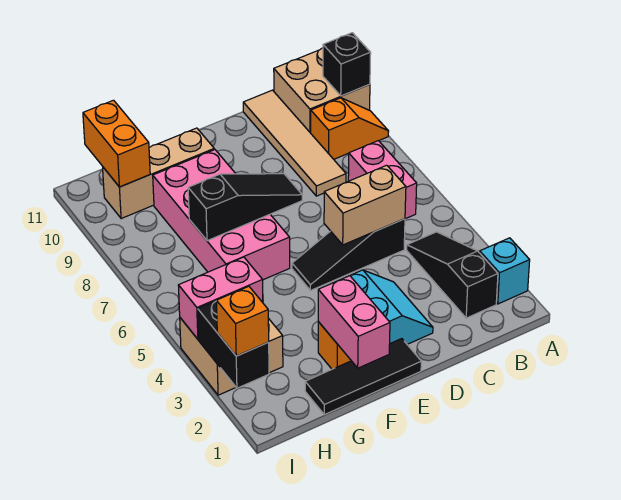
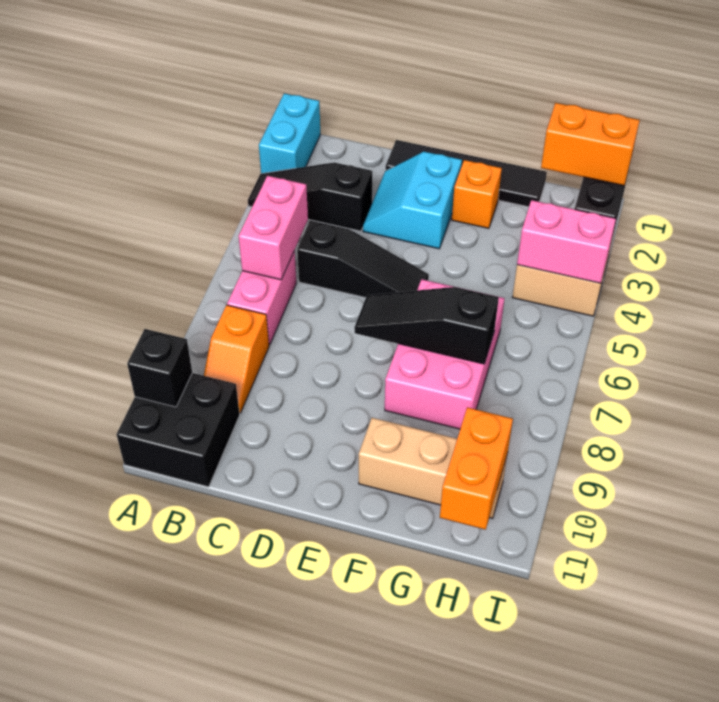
cyan 1x1 brick [480,238,530,304] -> cyan 1x2 brick [259,93,320,174]
orange 1x2 slope [311,98,389,159] -> orange 1x2 slope turned to [204,305,269,413]
tan 2x2 brick [274,48,370,133] -> black 2x2 brick [117,373,240,487]
black 1x3 slope [407,232,498,318] -> black 1x3 slope turned to [248,162,372,231]
tan 1x2 brick [324,165,406,245] -> none
tan 1x4 tile [243,90,346,196] -> none
black 1x3 tile [305,339,421,415] -> black 1x4 tile [386,140,547,207]
pink 1x2 brick [318,276,390,368] -> pink 1x2 brick moved to [239,176,308,280]
pink 2x4 brick [153,150,290,280] -> pink 2x3 brick [385,279,505,429]
orange 1x1 brick [216,286,269,356] -> orange 1x2 brick [541,103,640,186]

